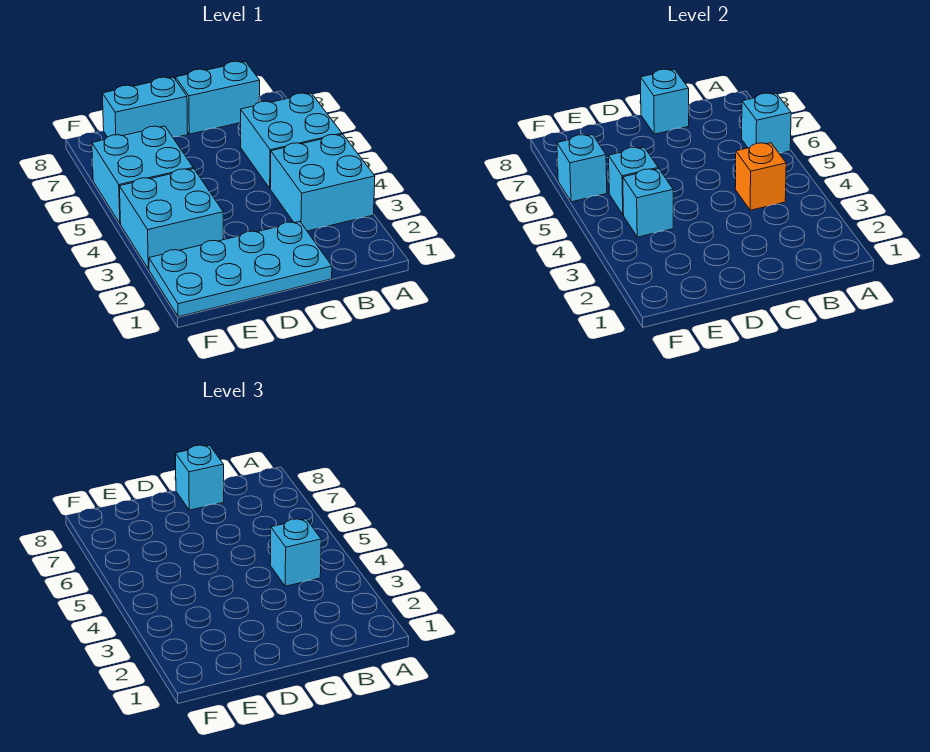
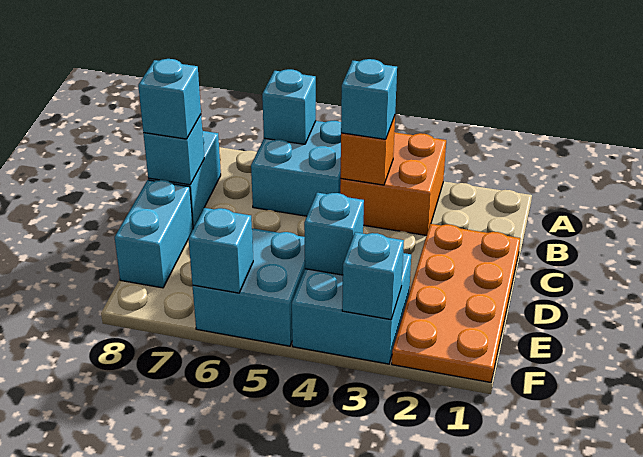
cyan 2x2 brick [270,134,375,231] -> orange 2x2 brick [340,132,446,235]
cyan 2x4 plate [149,222,332,317] -> orange 2x4 plate [392,224,521,382]
cyan 1x1 brick [609,147,658,215] -> cyan 1x1 brick moved to [342,232,404,320]

